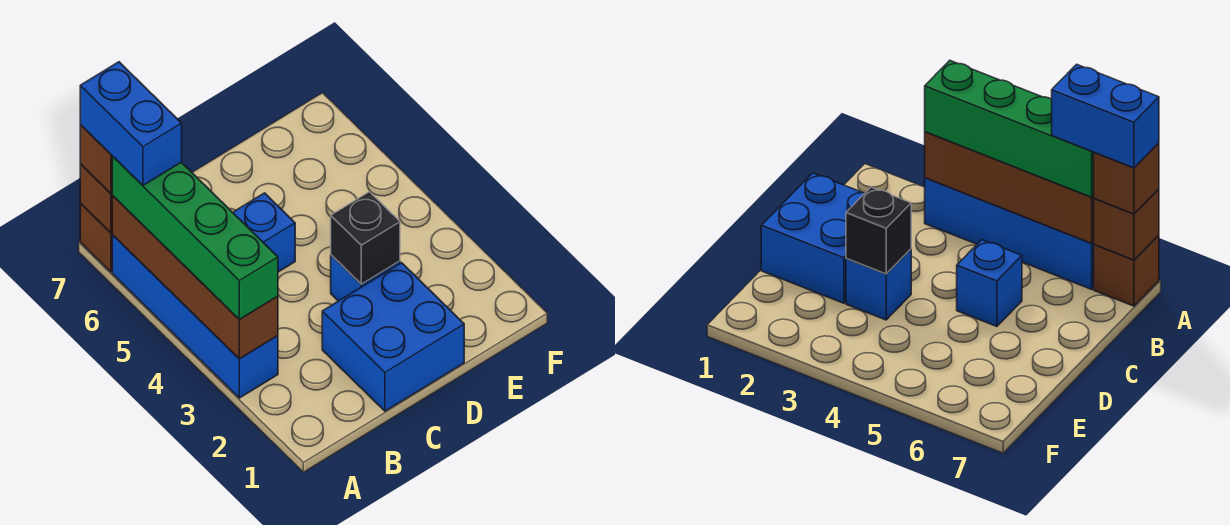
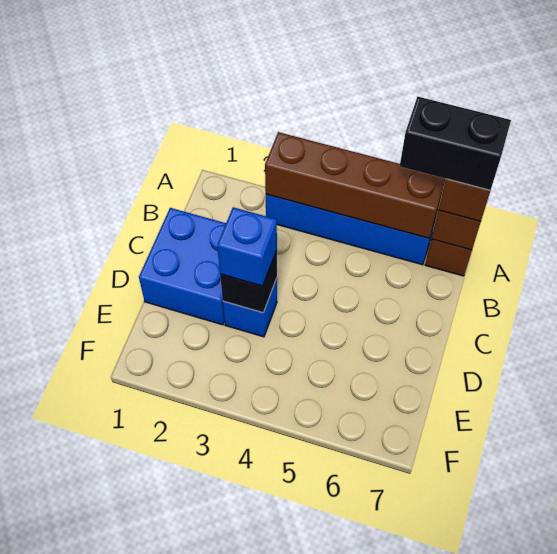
green 1x4 brick [112,156,278,320] -> none
blue 1x2 brick [80,62,182,185] -> black 1x2 brick [400,97,511,190]
blue 1x1 brick [233,193,295,272] -> blue 1x1 brick moved to [217,207,277,286]

